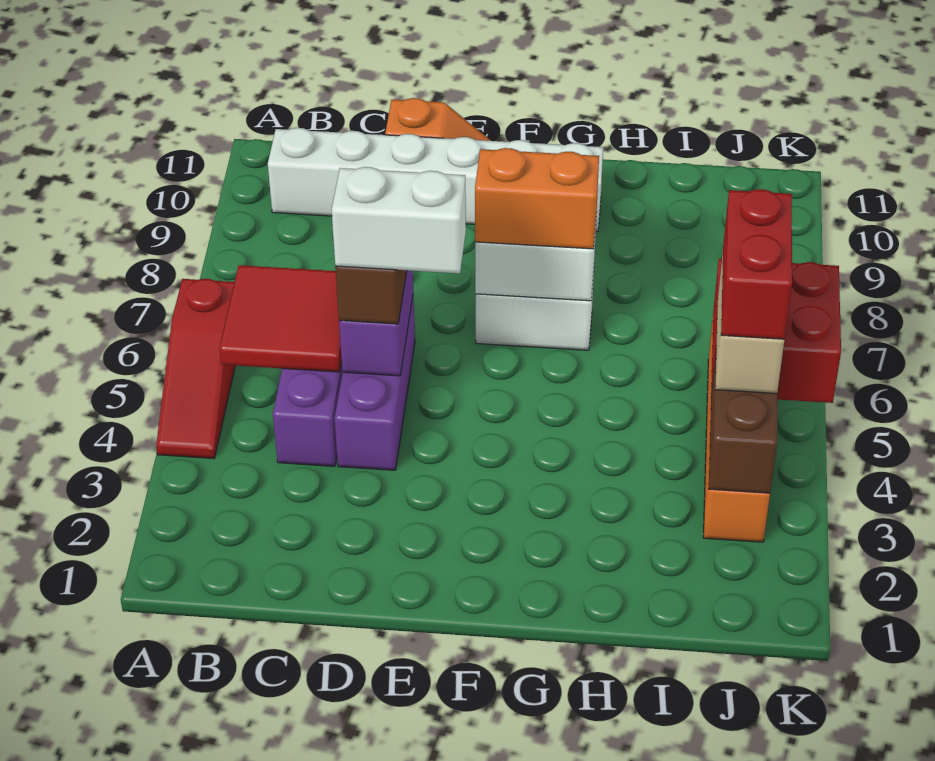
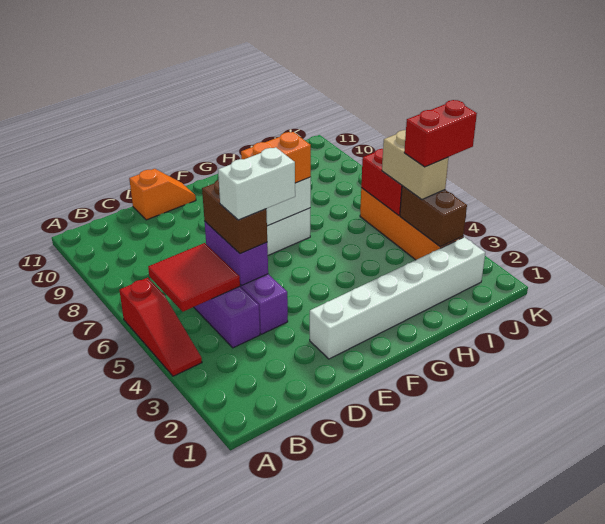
white 1x6 brick [268,128,603,231] -> white 1x6 brick moved to [310,237,485,359]
red 1x2 brick [721,189,792,339] -> red 1x2 brick turned to [404,100,477,167]

